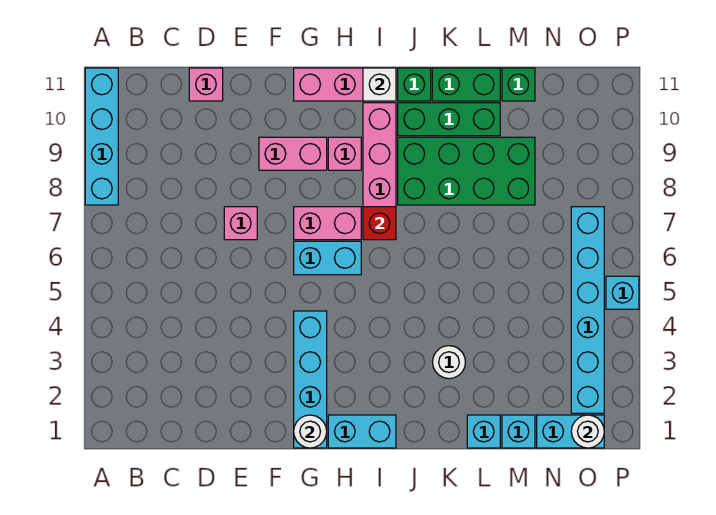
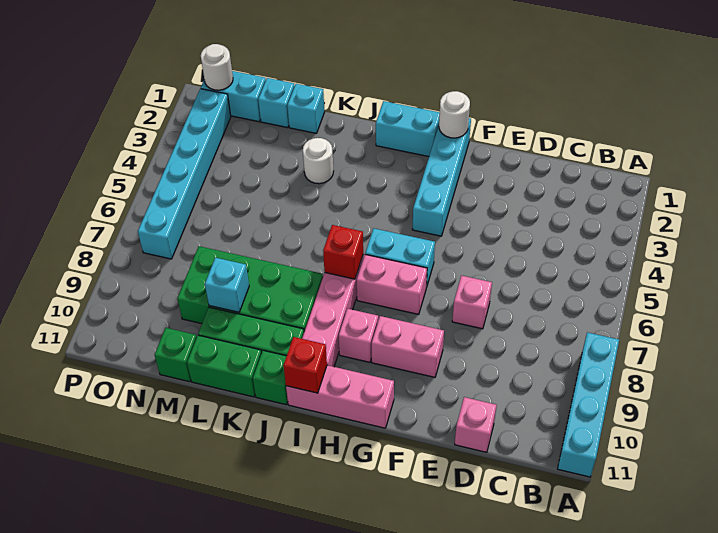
white 1x1 brick [363,68,396,101] -> red 1x1 brick [283,337,327,393]
cyan 1x1 brick [606,276,639,309] -> cyan 1x1 brick moved to [205,258,249,312]

